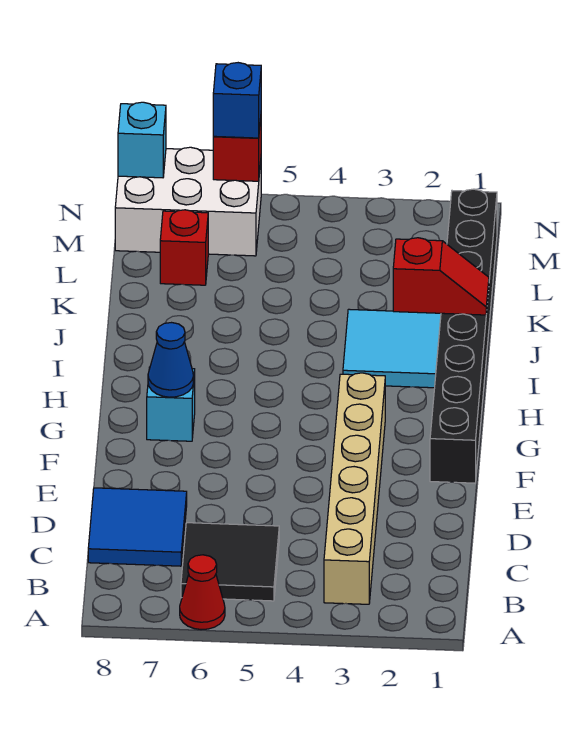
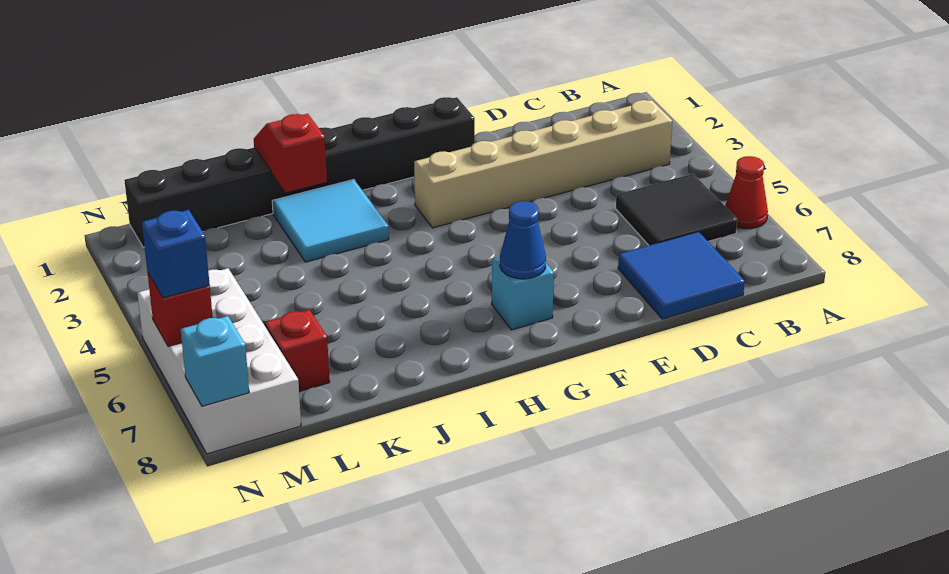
white 2x3 brick [115,147,261,256] -> white 2x4 brick [137,268,301,454]

